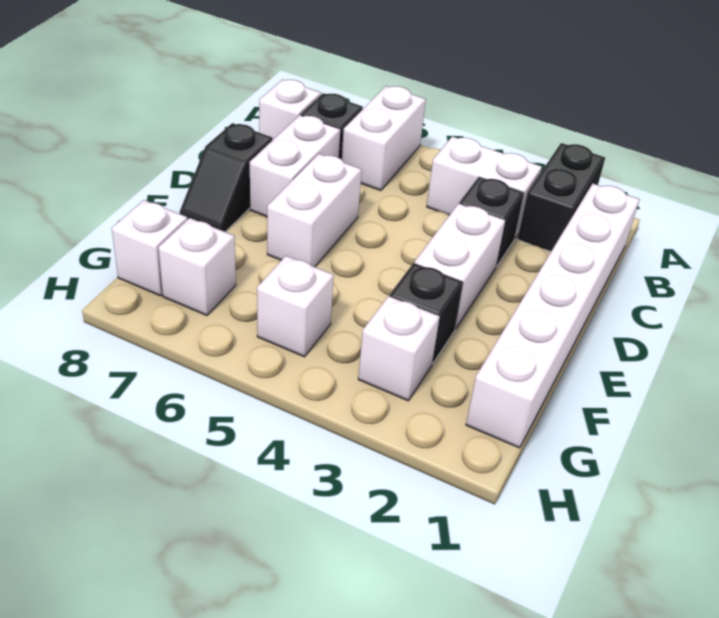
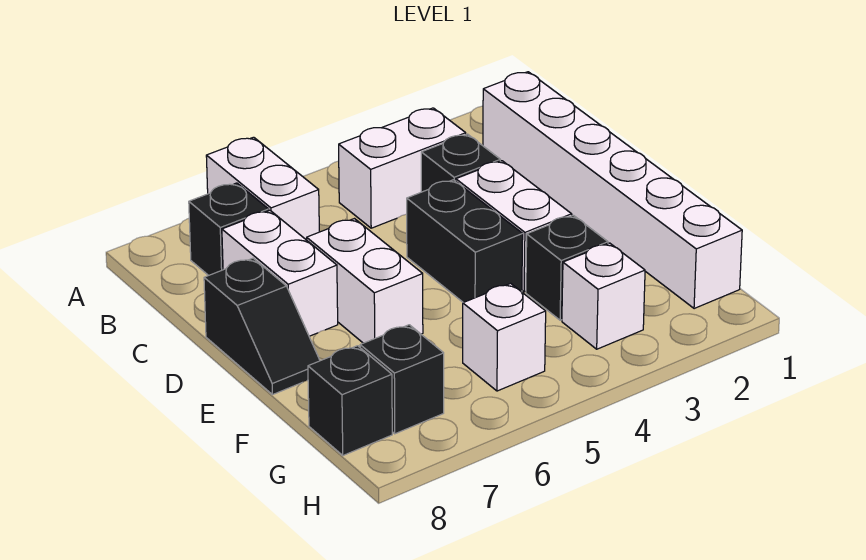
black 1x2 brick [517,143,605,252] -> black 1x2 brick moved to [407,180,523,303]
white 1x1 brick [259,80,321,139] -> none
white 1x1 brick [159,218,236,315] -> black 1x1 brick [360,325,444,434]
white 1x1 brick [112,200,187,296] -> black 1x1 brick [308,346,392,455]

